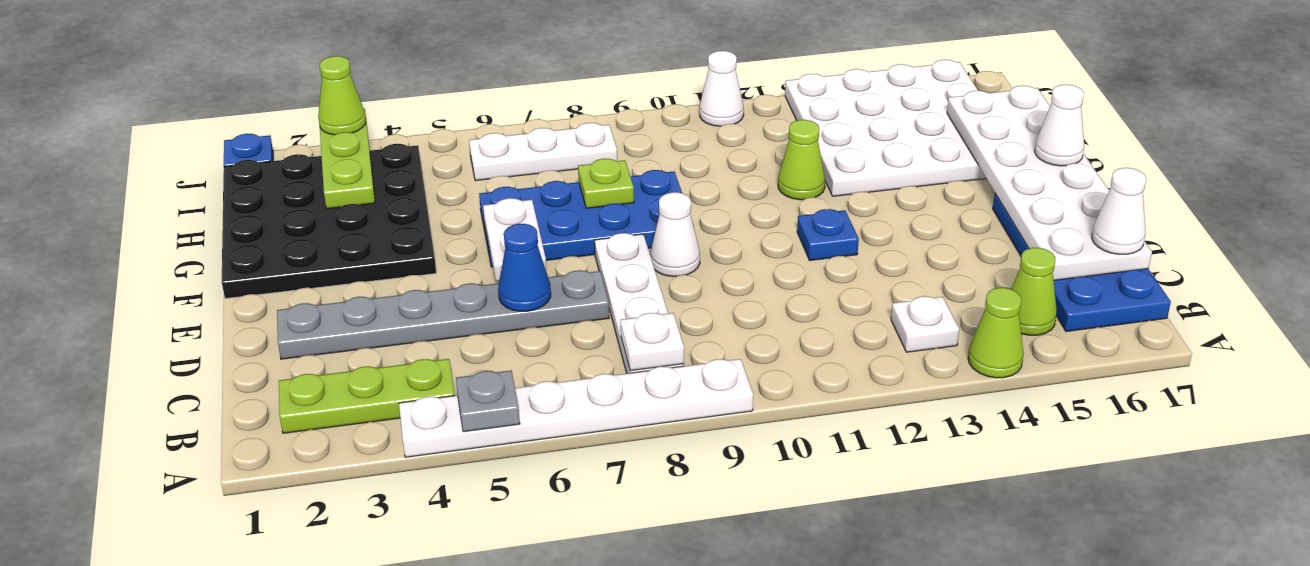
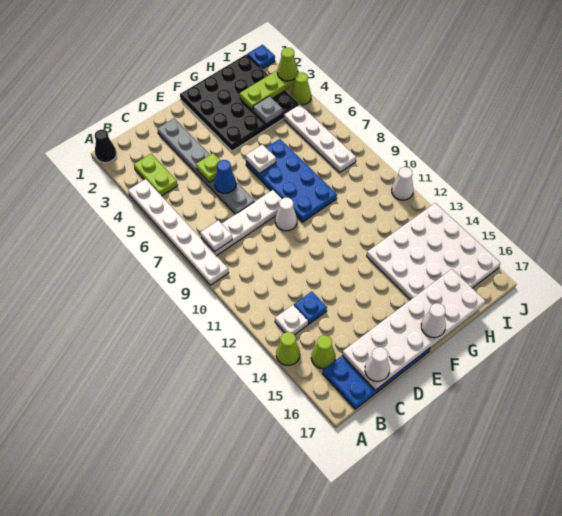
none -> black 1x1 cone [95,130,116,163]
grey 1x1 plate [456,371,520,432] -> grey 1x1 plate moved to [253,96,282,124]
lime 1x3 plate [279,359,455,433] -> lime 1x2 plate [134,154,178,196]
white 1x2 plate [483,198,547,281] -> white 1x1 plate [246,144,276,174]
blue 1x1 plate [797,209,859,260] -> blue 1x1 plate moved to [294,291,327,324]
lime 1x1 plate [578,159,634,208] -> lime 1x1 plate moved to [196,153,221,182]
lime 1x1 cone [778,120,825,200] -> lime 1x1 cone moved to [291,72,311,105]
white 1x3 plate [469,123,617,181] -> white 1x4 plate [284,104,356,172]

